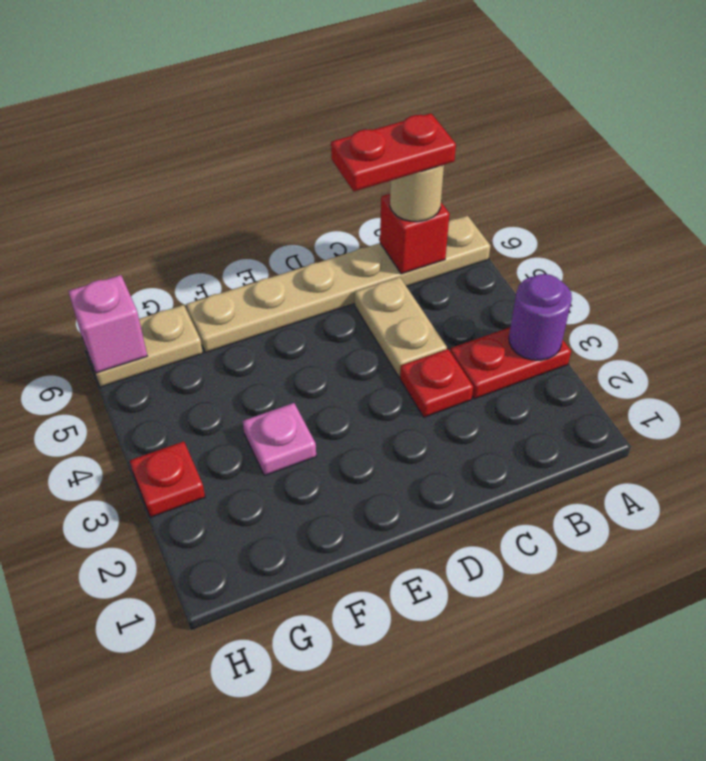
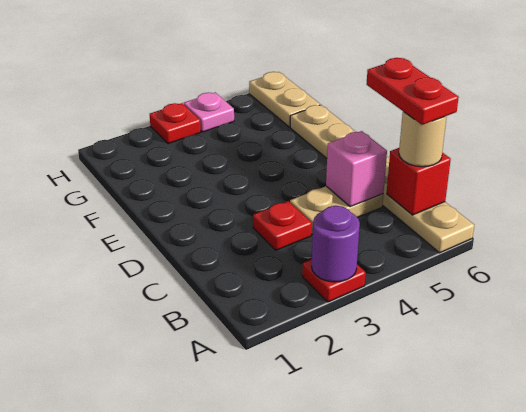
red 1x2 plate [450,328,571,399] -> red 1x1 plate [302,259,366,302]
pink 1x1 plate [243,403,316,476] -> pink 1x1 plate moved to [184,92,234,132]
pink 1x1 brick [68,275,147,373] -> pink 1x1 brick moved to [326,131,387,207]

